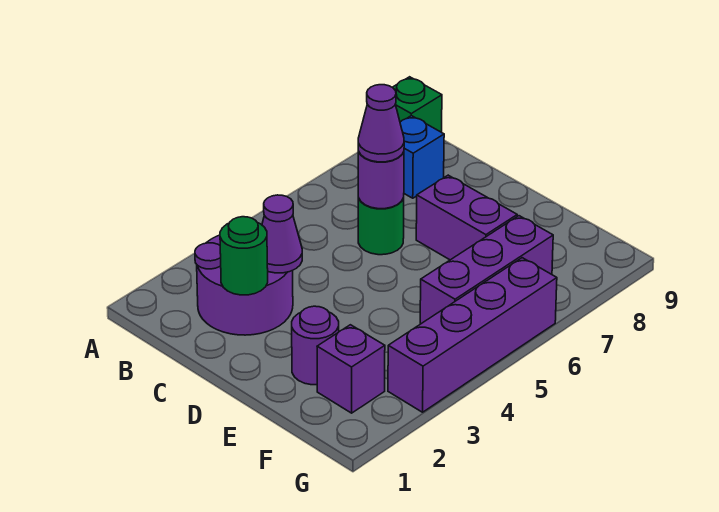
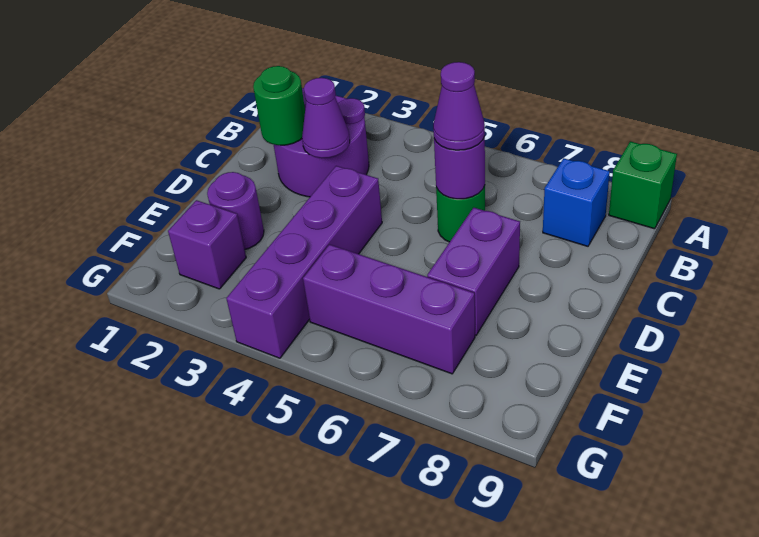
purple 1x4 brick [388,258,557,412] -> purple 1x4 brick turned to [226,166,382,358]

